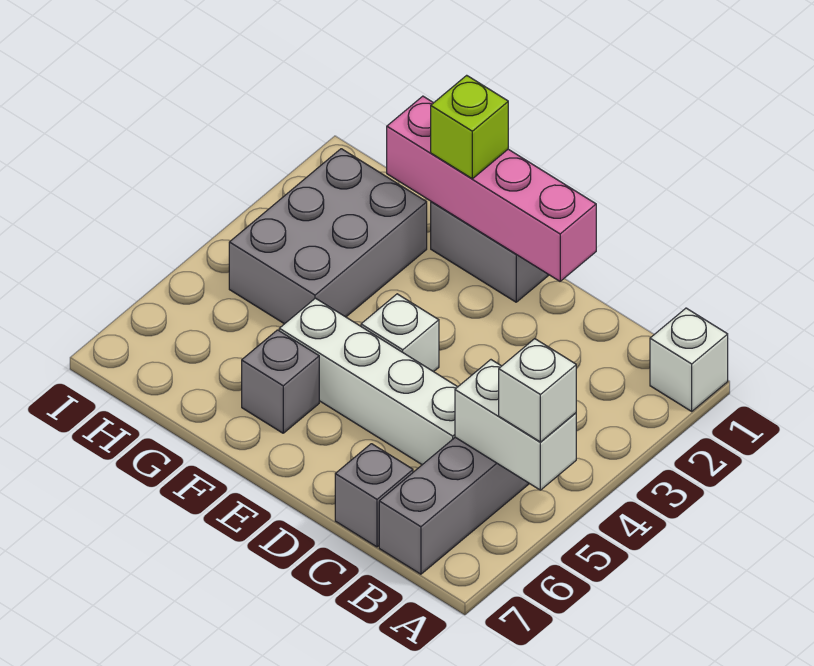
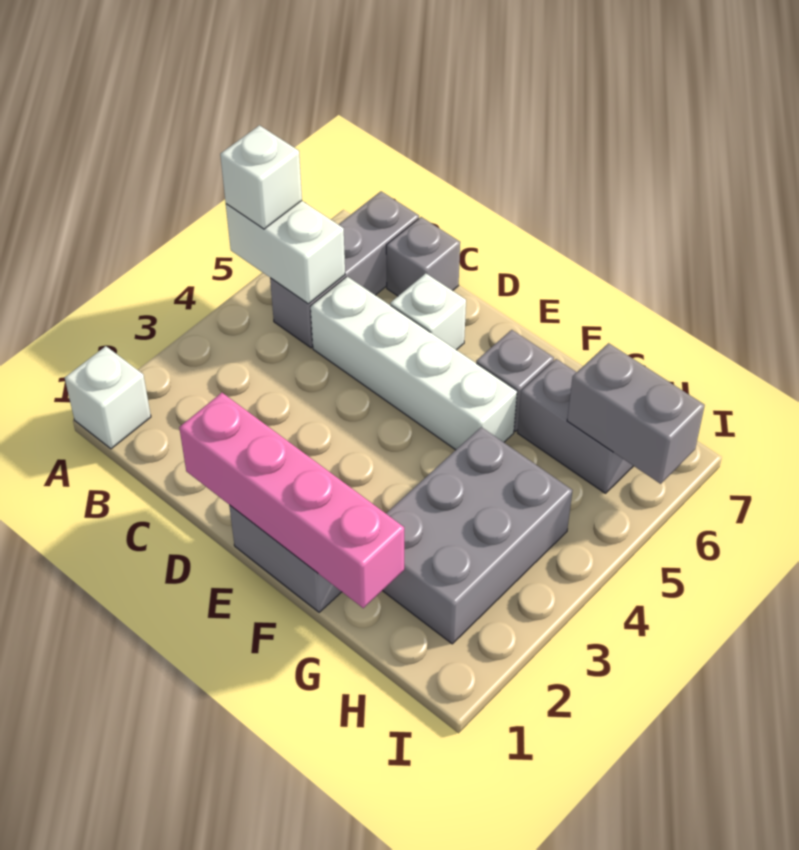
white 1x1 brick [361,294,439,372] -> white 1x1 brick moved to [390,274,466,350]
lime 1x1 brick [431,75,508,179] -> none
none -> grey 1x2 brick [518,359,633,493]
none -> grey 1x2 brick [567,343,705,484]

